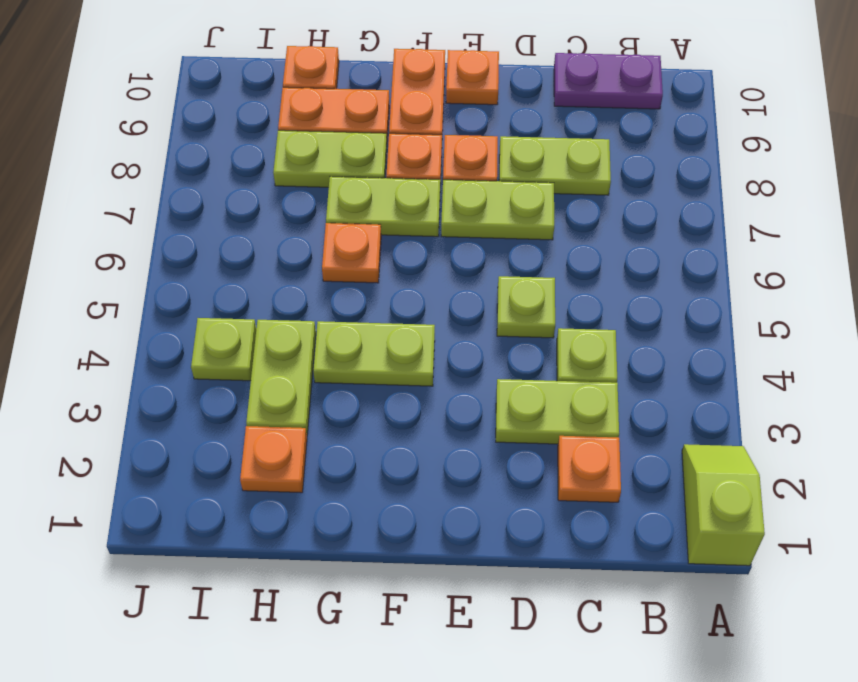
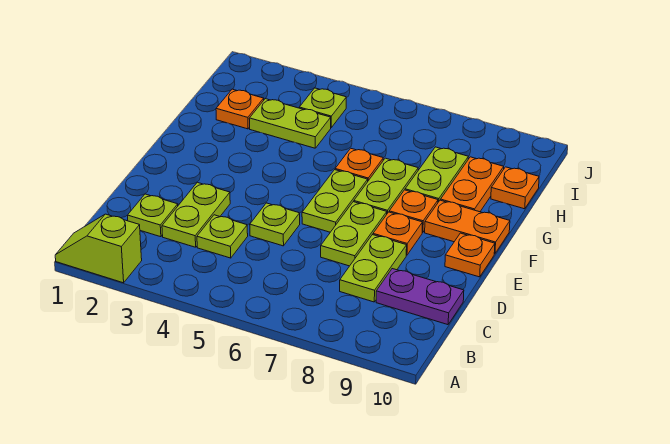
lime 1x2 slope [682,444,765,566] -> lime 1x2 slope turned to [55,214,142,283]
purple 1x2 plate [554,53,663,109] -> purple 1x2 plate turned to [376,269,464,325]
orange 1x1 plate [558,436,621,502] -> lime 1x1 plate [127,194,178,237]
lime 1x2 plate [313,321,435,386] -> lime 1x2 plate moved to [302,170,368,232]

